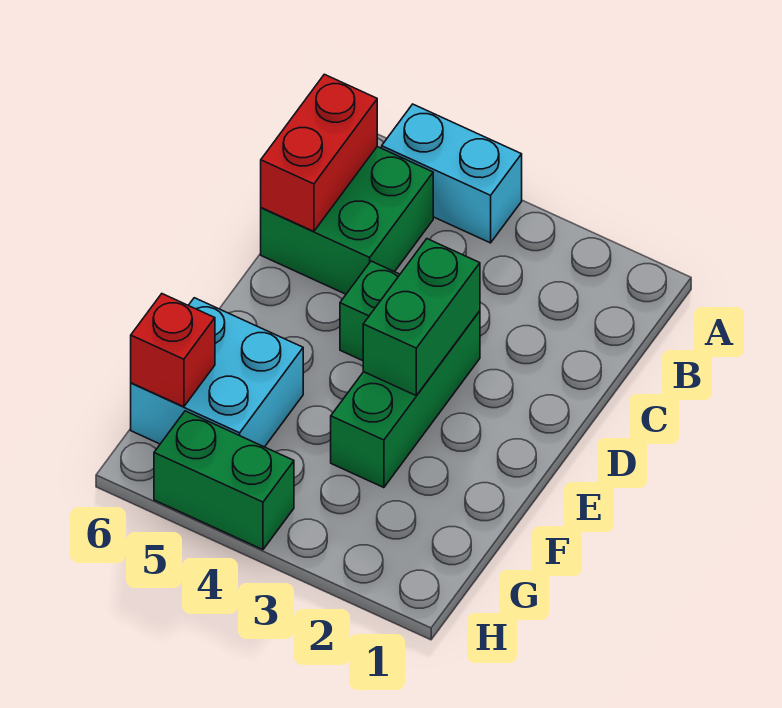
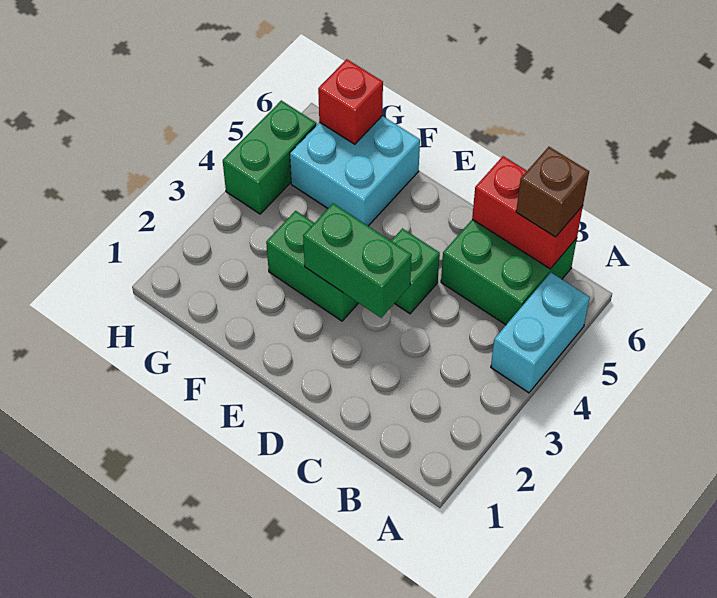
none -> brown 1x1 brick [516,147,589,237]
green 1x3 brick [331,311,480,488] -> green 1x2 brick [266,211,358,321]

